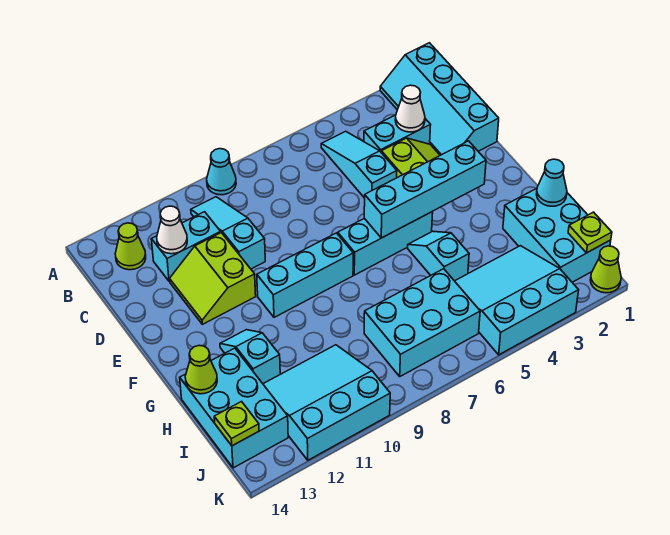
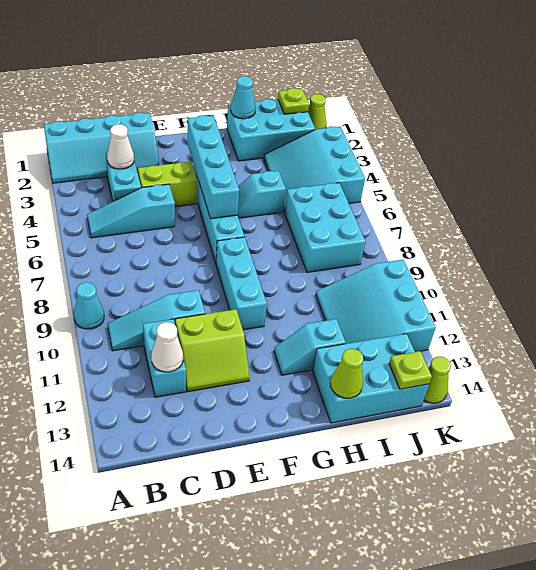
lime 1x1 cone [115,223,146,270] -> lime 1x1 cone moved to [424,357,451,403]

